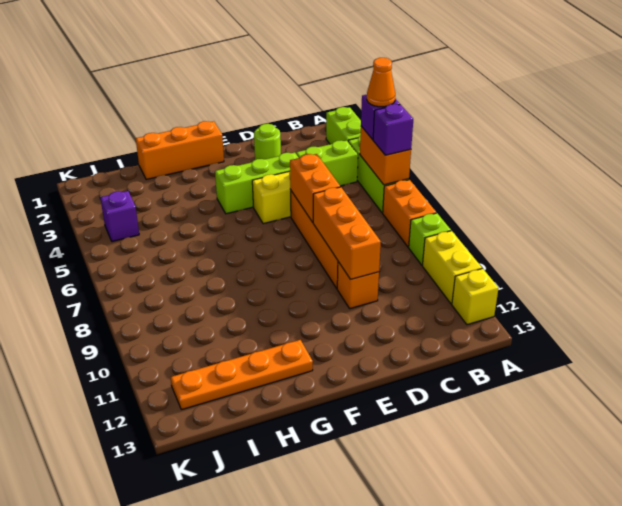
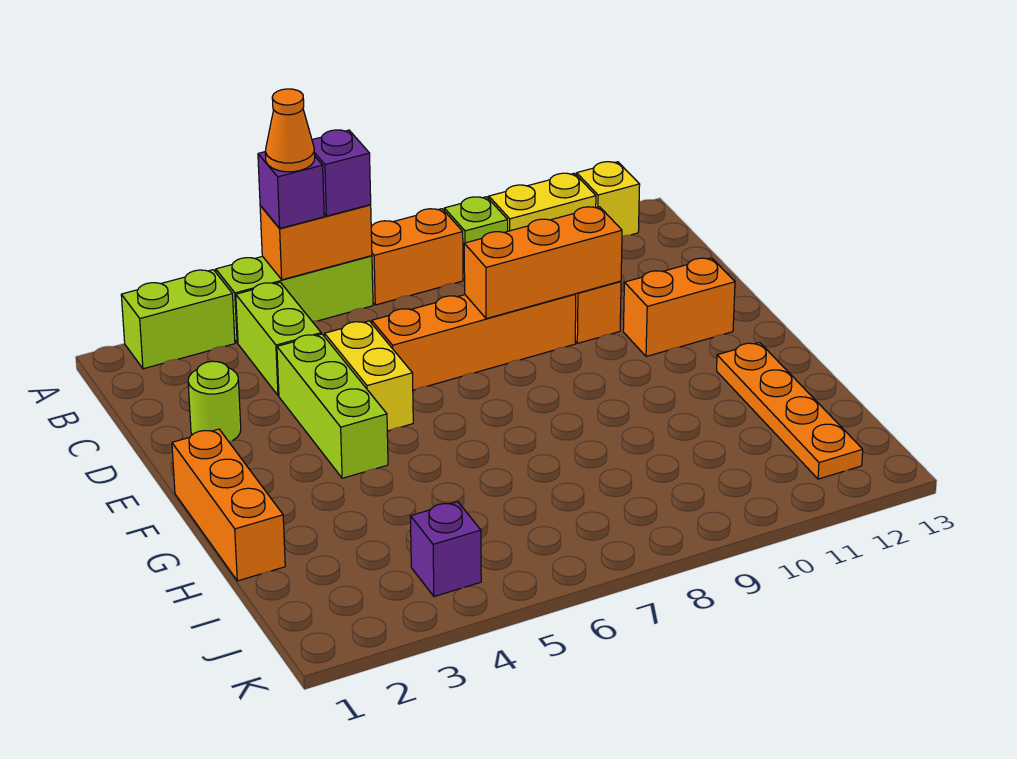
orange 1x2 brick [290,154,340,222] -> orange 1x2 brick moved to [623,258,735,357]

